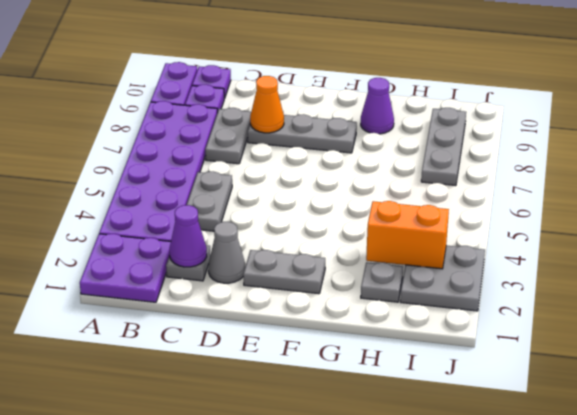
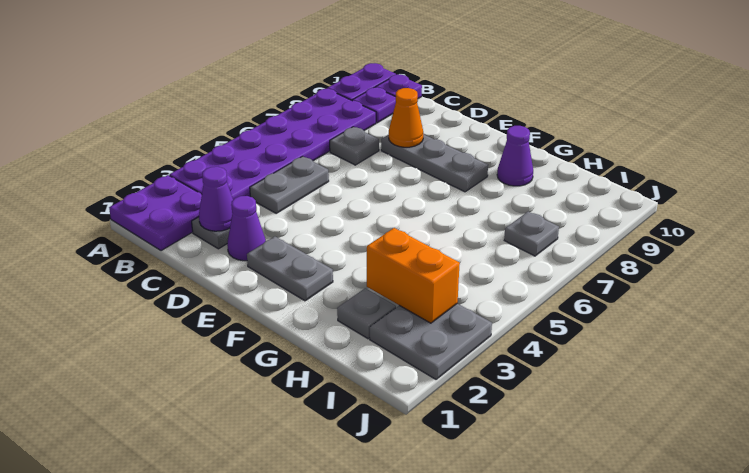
grey 1x2 plate [205,108,251,164] -> grey 1x1 plate [330,127,379,165]
grey 1x1 cone [208,222,245,283] -> purple 1x1 cone [227,196,266,261]
grey 1x3 plate [421,108,466,186] -> grey 1x1 plate [504,212,559,256]

